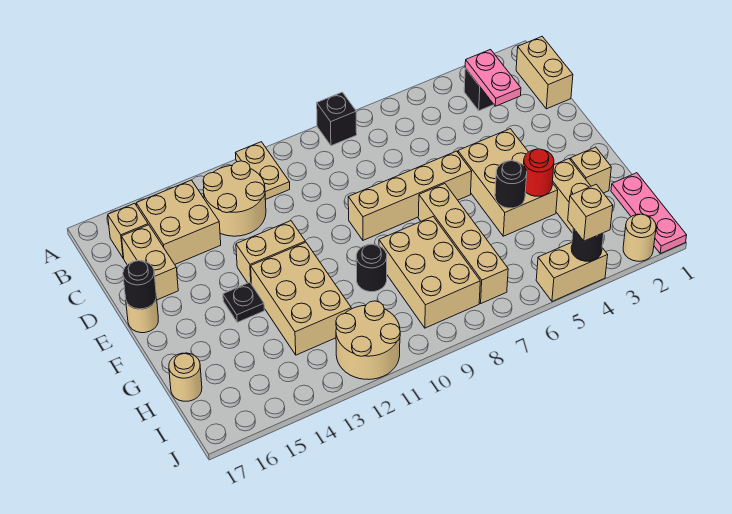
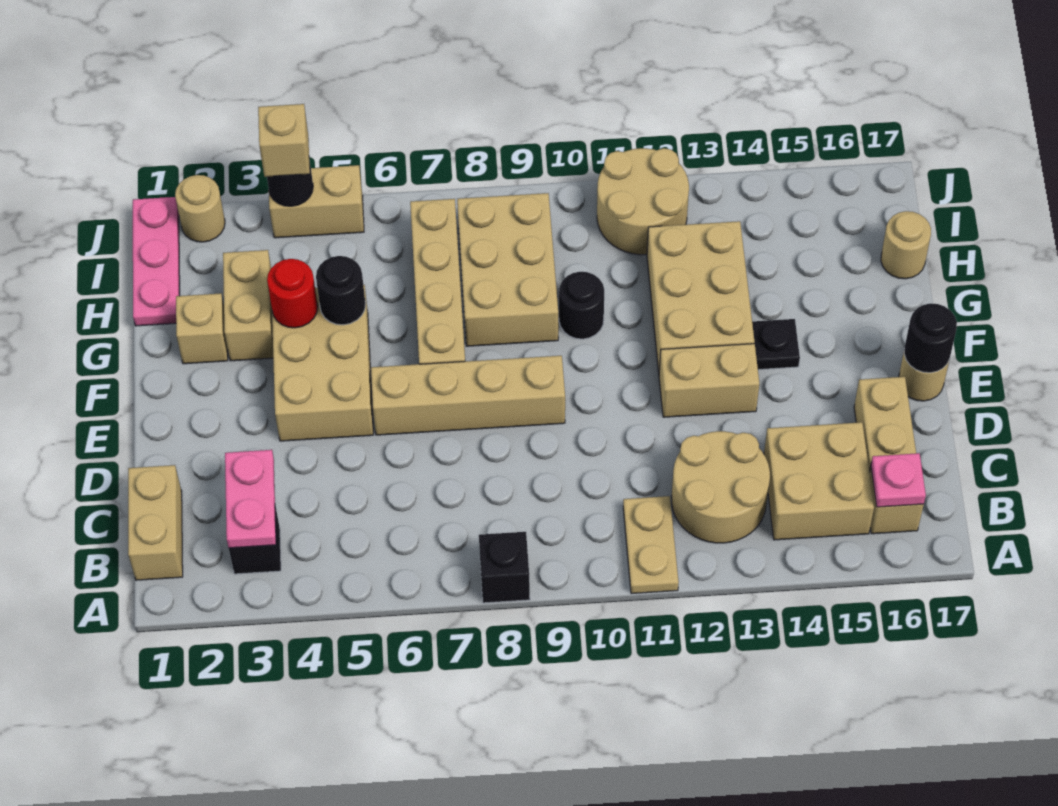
none -> pink 1x1 plate [871,453,926,507]

